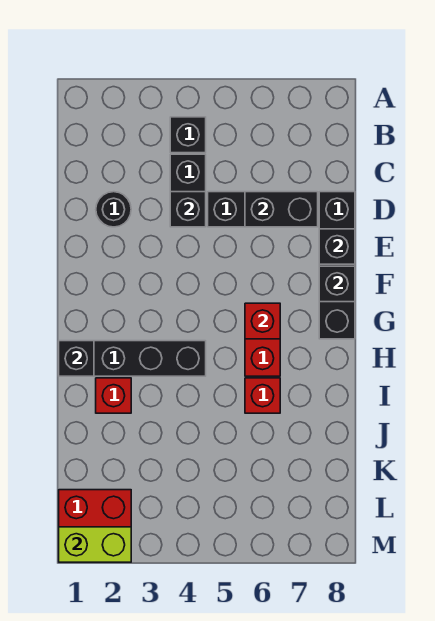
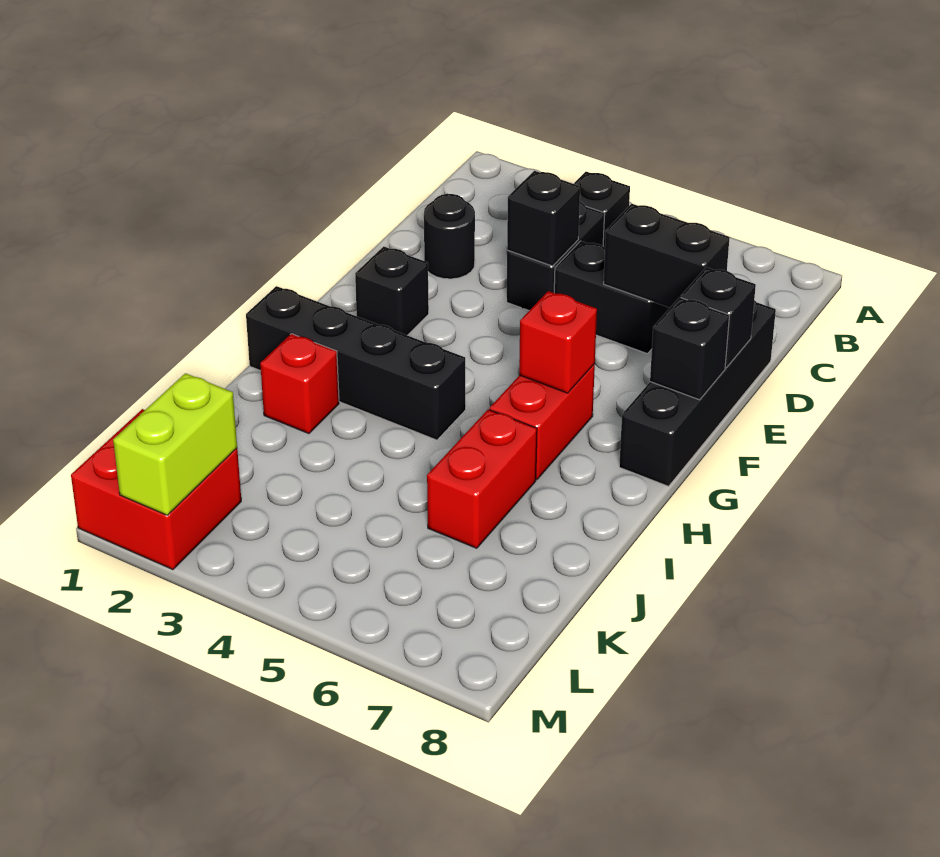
black 1x1 brick [59,341,94,376] -> black 1x1 brick moved to [355,246,429,335]
red 1x1 brick [245,378,280,413] -> red 1x2 brick [427,409,537,548]
lime 1x2 brick [59,527,131,562] -> lime 1x2 brick turned to [113,373,237,515]

